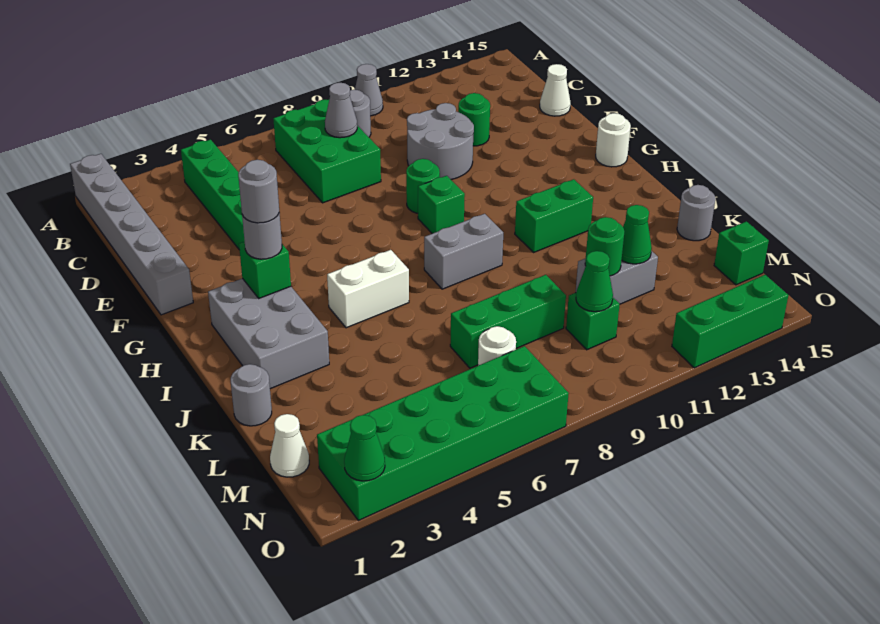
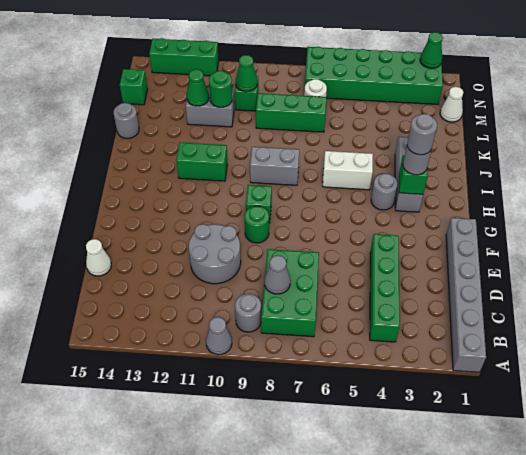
green 1x1 round brick [458,93,490,146] -> none
white 1x1 round brick [596,113,631,167] -> none
grey 2x3 brick [208,278,329,389] -> grey 1x3 brick [395,137,423,212]
grey 1x1 round brick [231,364,272,426] -> grey 1x1 round brick moved to [371,174,398,210]

